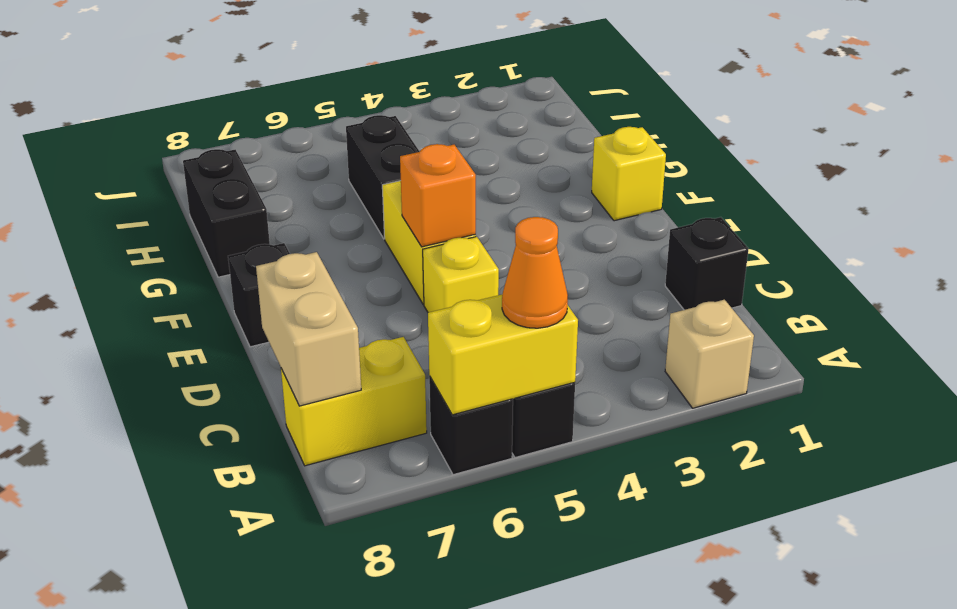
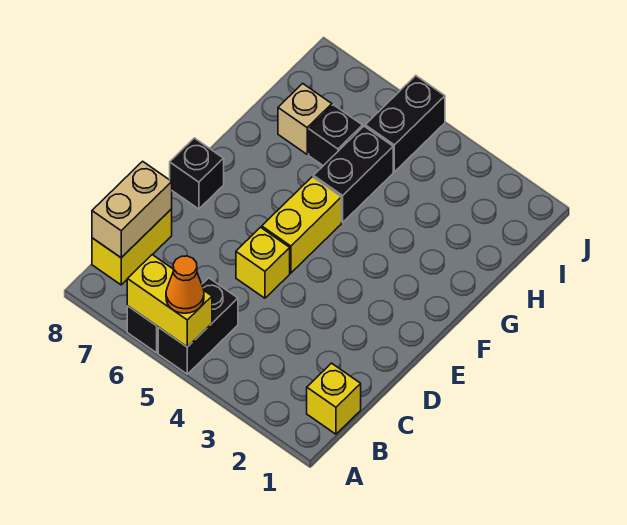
tan 1x1 brick [665,300,754,408] -> tan 1x1 brick moved to [278,83,332,154]
yellow 1x2 brick [281,337,427,466] -> yellow 1x2 brick turned to [92,209,172,285]
black 1x1 brick [665,217,748,310] -> black 1x1 brick moved to [309,105,363,166]
orange 1x1 brick [400,144,476,247] -> none
yellow 1x1 brick [592,127,666,221] -> yellow 1x1 brick moved to [307,363,361,434]
black 1x2 brick [183,149,270,277] -> black 1x2 brick moved to [365,76,445,172]

